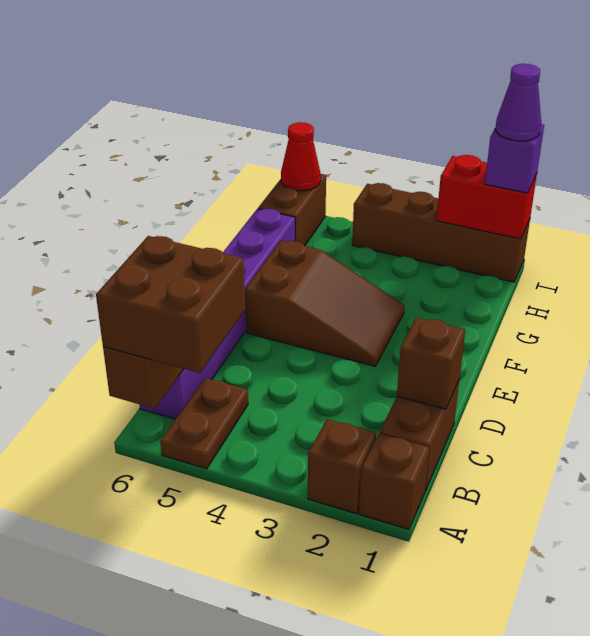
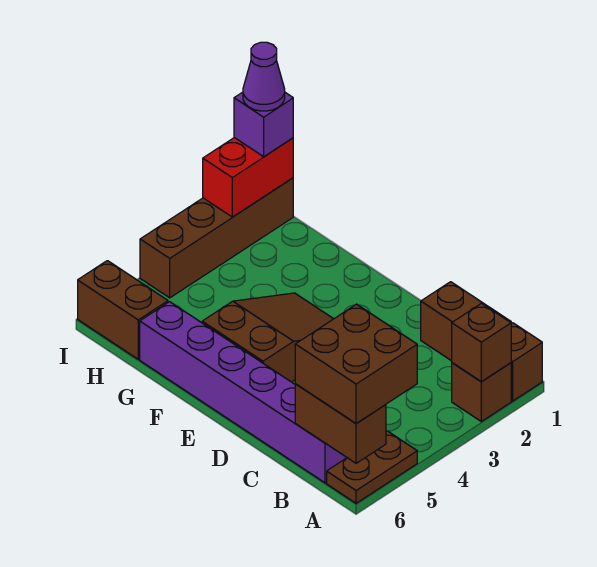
brown 1x2 plate [160,378,248,469] -> brown 1x2 plate turned to [327,431,417,503]
brown 1x1 brick [397,318,465,409] -> brown 1x1 brick moved to [452,303,511,382]
red 1x1 cone [281,122,321,191] -> none

